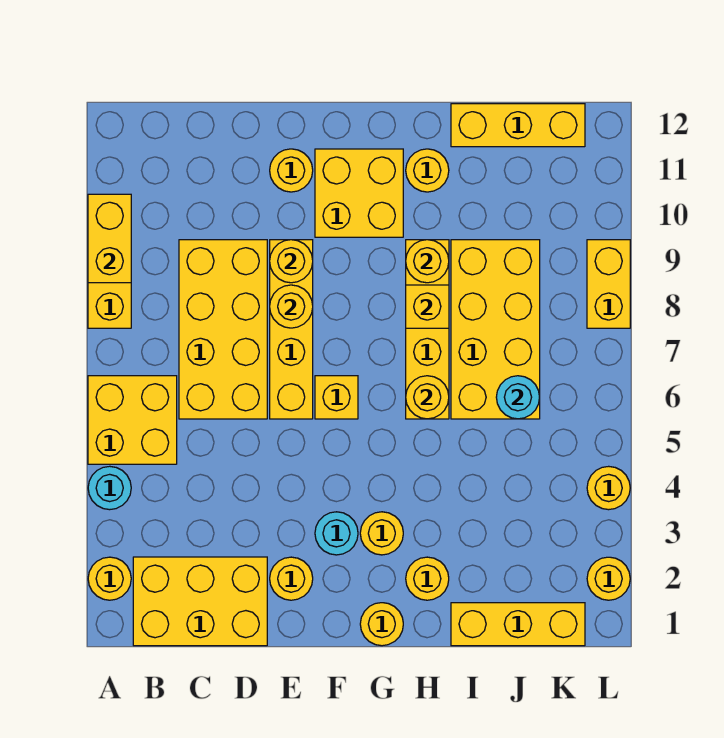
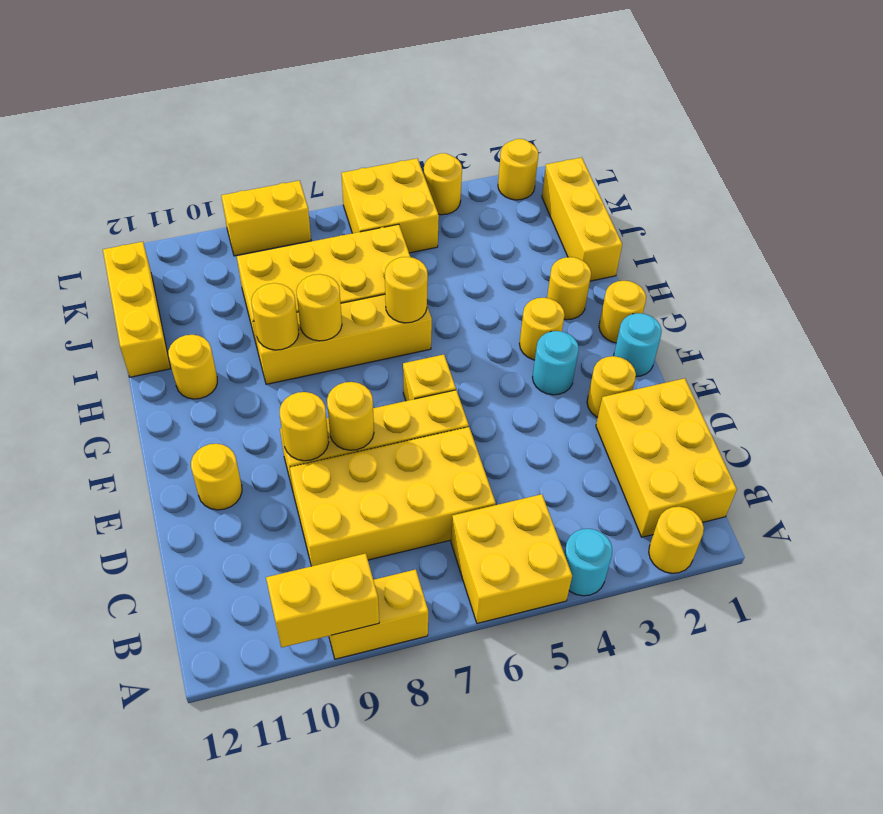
yellow 2x2 brick [315,149,403,237] -> yellow 2x2 brick moved to [341,159,439,253]
yellow 1x1 brick [406,285,449,328] -> yellow 1x1 round brick [296,274,342,341]
cyan 1x1 round brick [496,376,540,419] -> cyan 1x1 round brick moved to [614,313,662,377]

